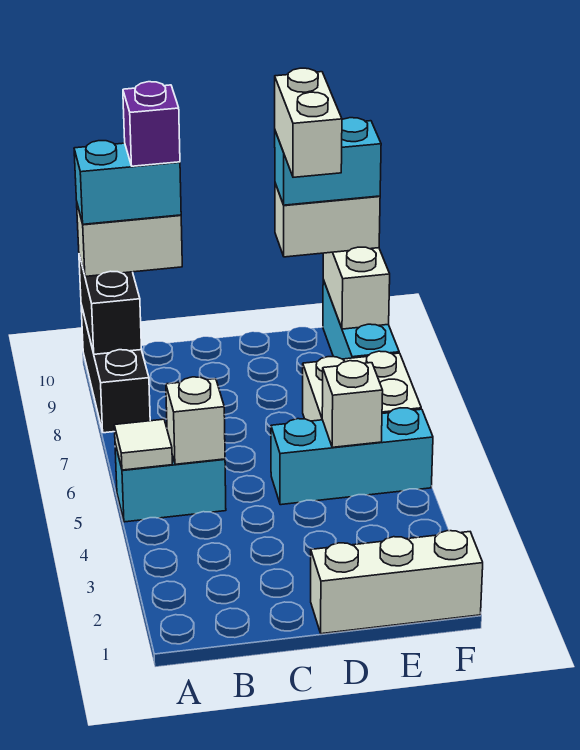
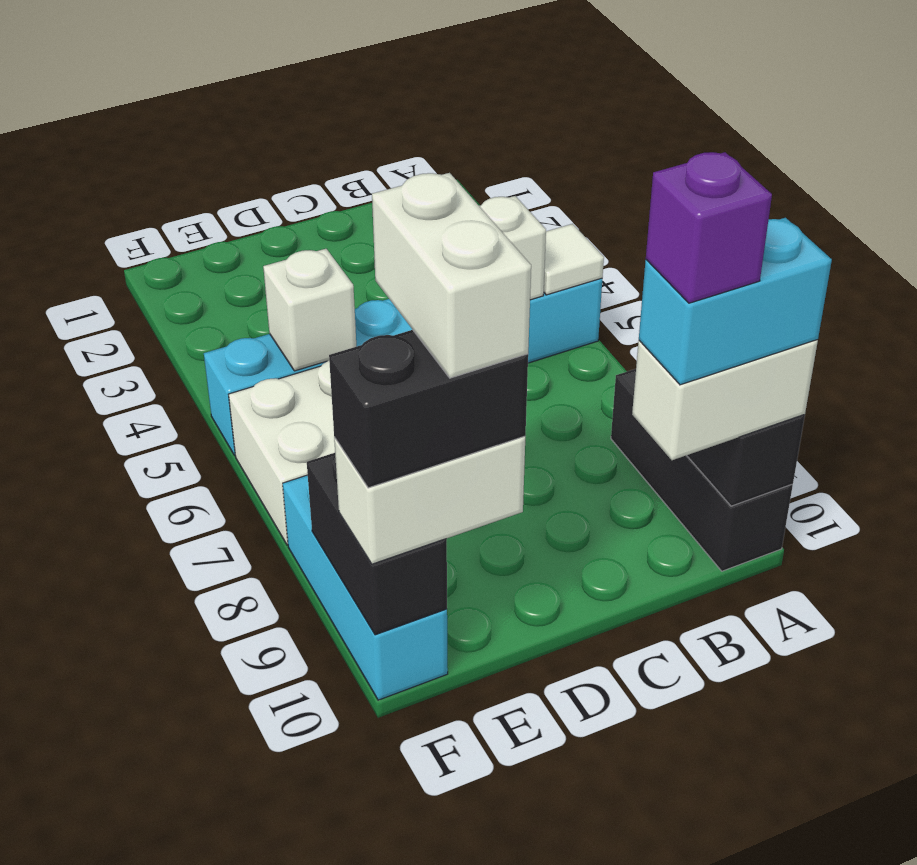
white 1x3 brick [311,531,483,634] -> none
cyan 1x2 brick [275,118,381,205] -> black 1x2 brick [329,330,528,488]
white 1x2 brick [323,247,390,329] -> black 1x2 brick [307,453,447,635]

